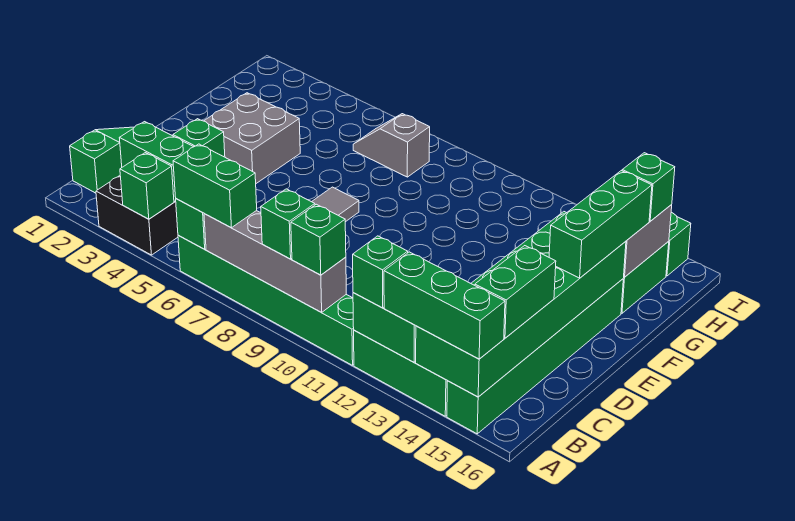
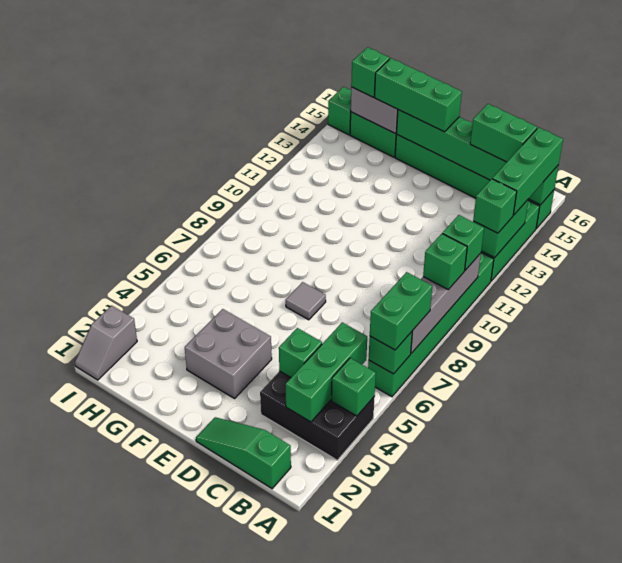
green 2x6 brick [416,212,626,397] -> green 1x6 brick [396,110,559,205]
grey 1x2 slope [353,114,430,177] -> grey 1x2 slope moved to [75,305,137,380]

